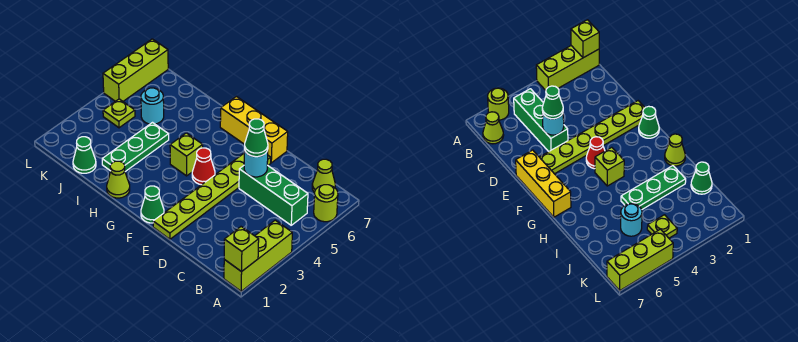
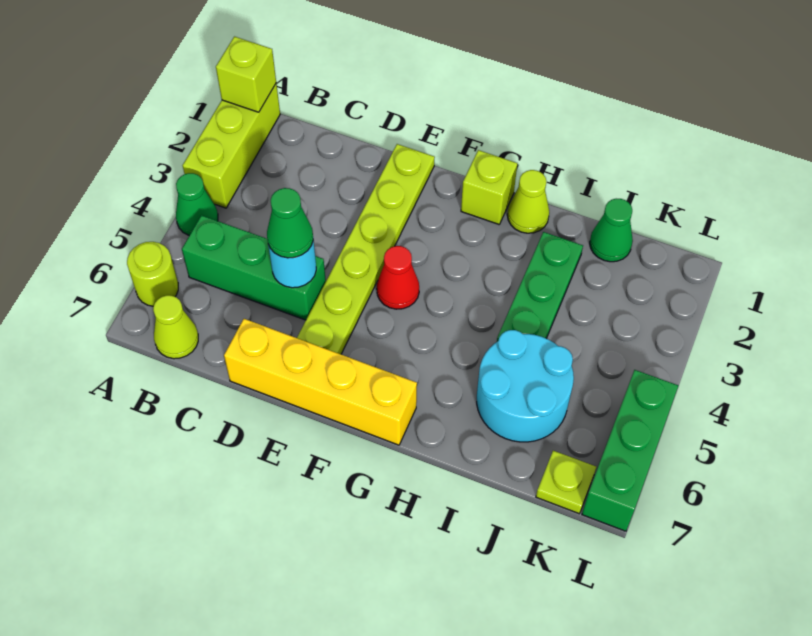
yellow 1x3 brick [220,96,288,163] -> yellow 1x4 brick [224,319,417,445]
green 1x1 cone [141,186,164,223] -> green 1x1 cone moved to [176,173,218,235]
lime 1x1 brick [170,133,203,176] -> lime 1x1 brick moved to [461,150,517,224]
cyan 1x1 round brick [141,88,164,124] -> cyan 2x2 round brick [477,330,574,442]
lime 1x1 plate [103,99,135,128] -> lime 1x1 plate moved to [536,451,596,514]
lime 1x3 brick [103,39,168,101] -> green 1x3 brick [582,370,678,531]

